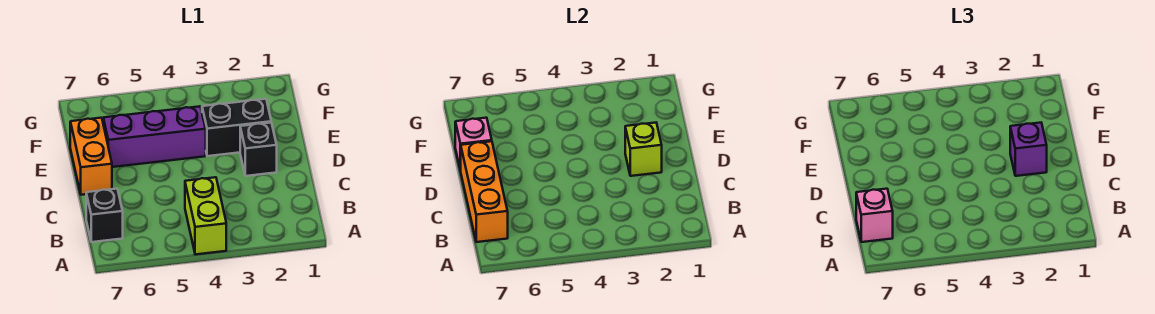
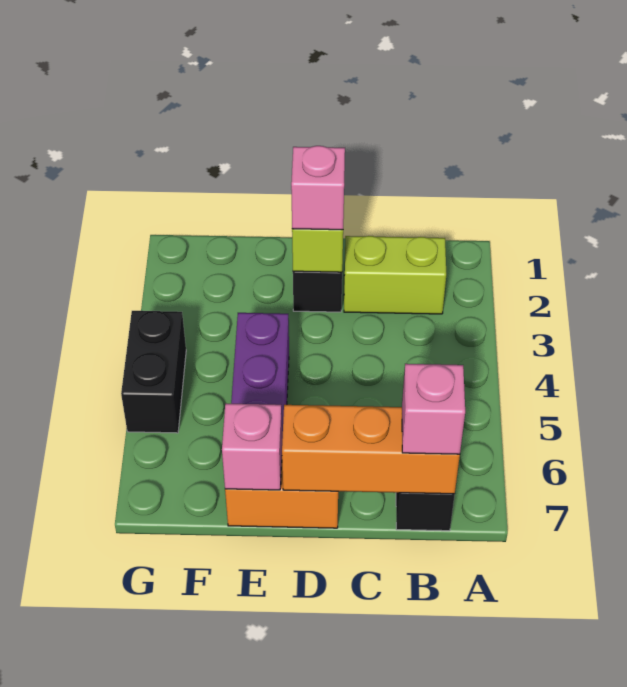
lime 1x2 brick [185,177,226,254] -> lime 1x2 brick moved to [344,236,446,314]
purple 1x1 brick [1010,123,1047,176] -> pink 1x1 brick [291,146,345,230]
black 1x2 brick [202,99,271,156] -> black 1x2 brick moved to [121,311,186,433]

